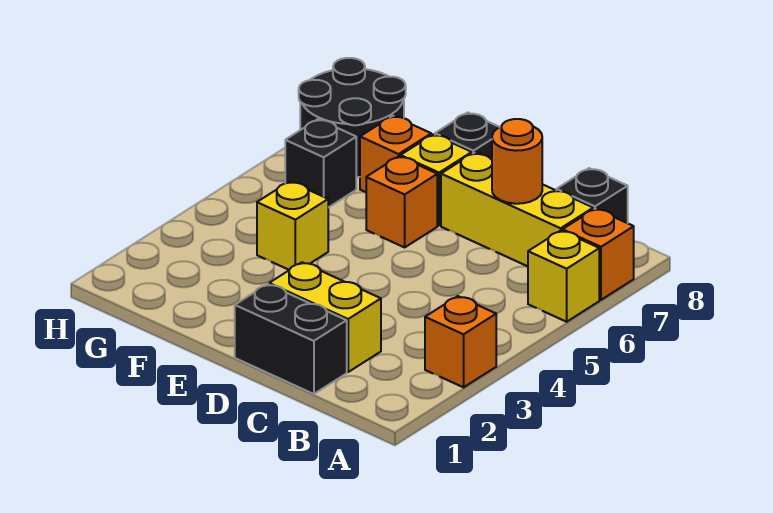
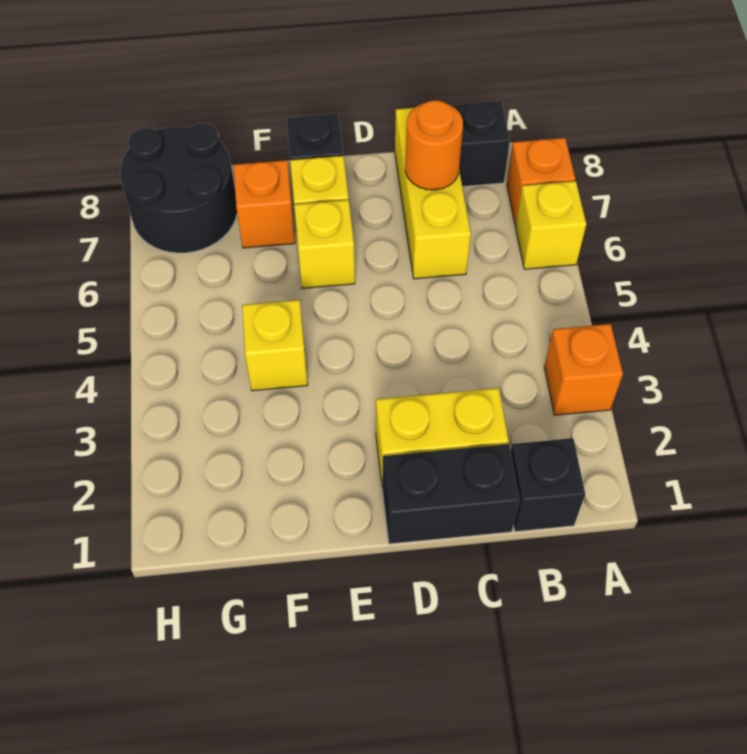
yellow 1x3 brick [441,153,593,266] -> yellow 1x3 brick turned to [395,108,471,279]
orange 1x1 brick [366,156,437,247] -> yellow 1x1 brick [294,200,355,288]
black 1x1 brick [285,119,356,208] -> black 1x1 brick moved to [511,438,585,532]

